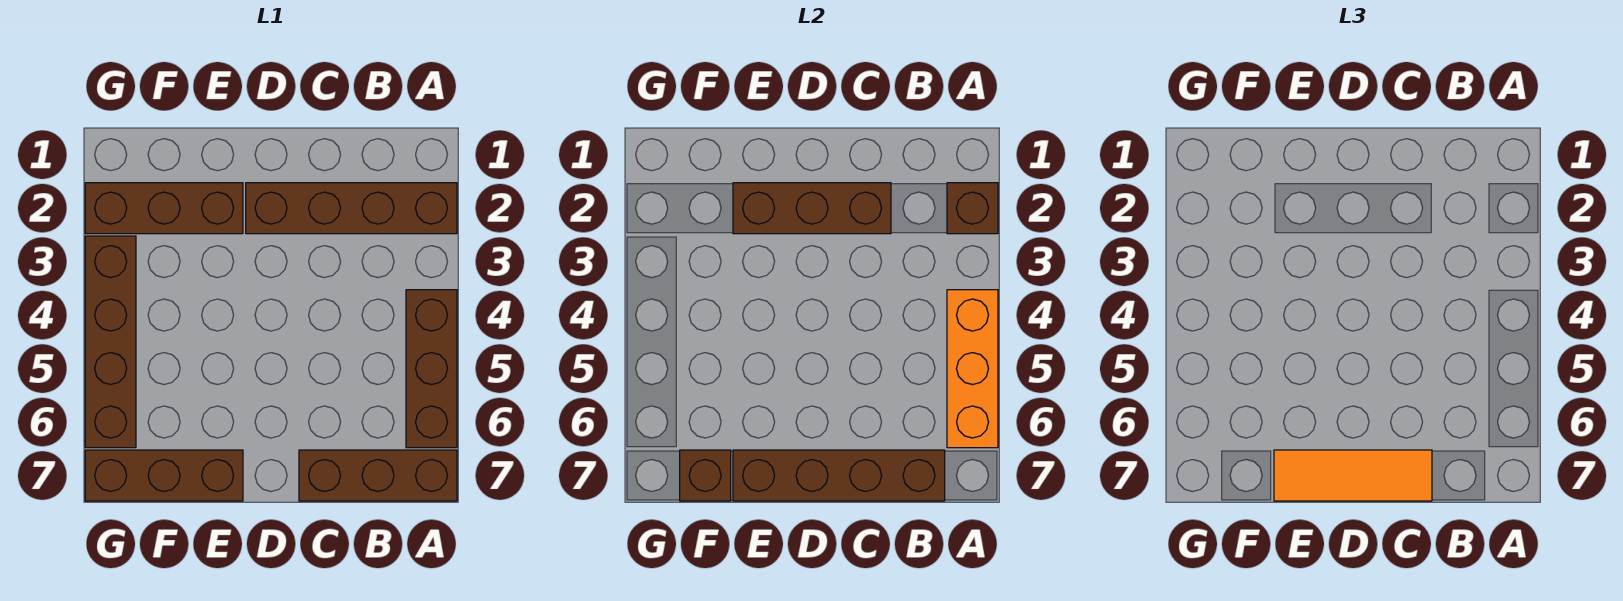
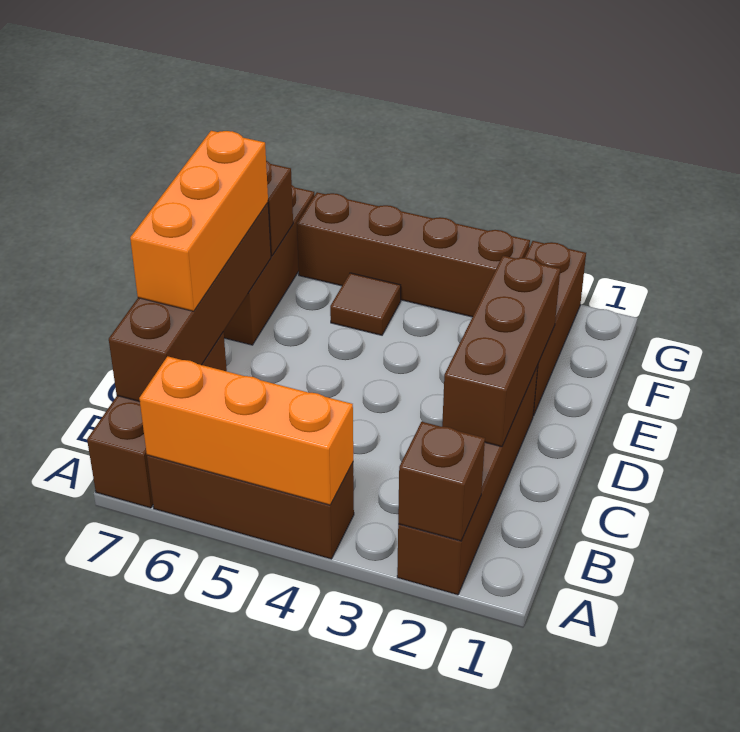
orange 1x3 tile [1274,450,1432,501] -> orange 1x3 brick [130,131,268,311]
none -> brown 1x1 tile [330,273,401,335]

